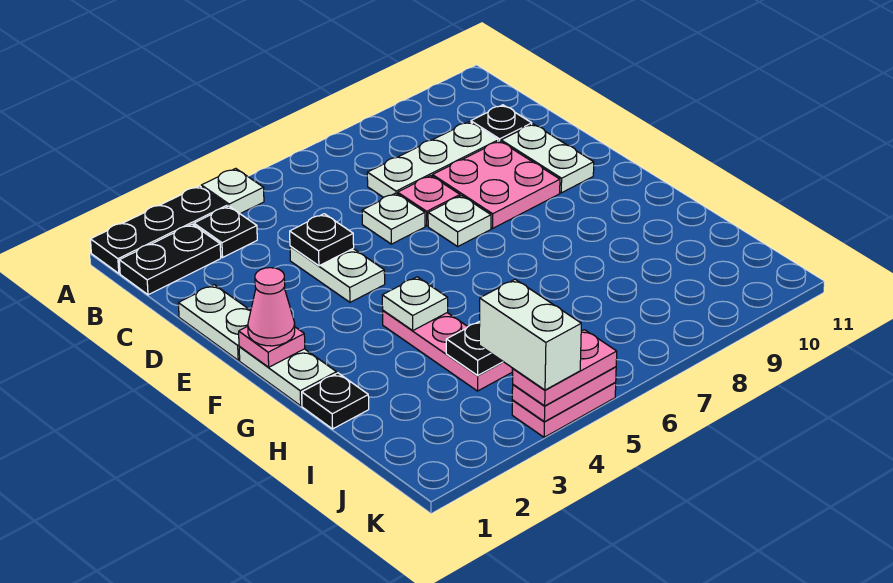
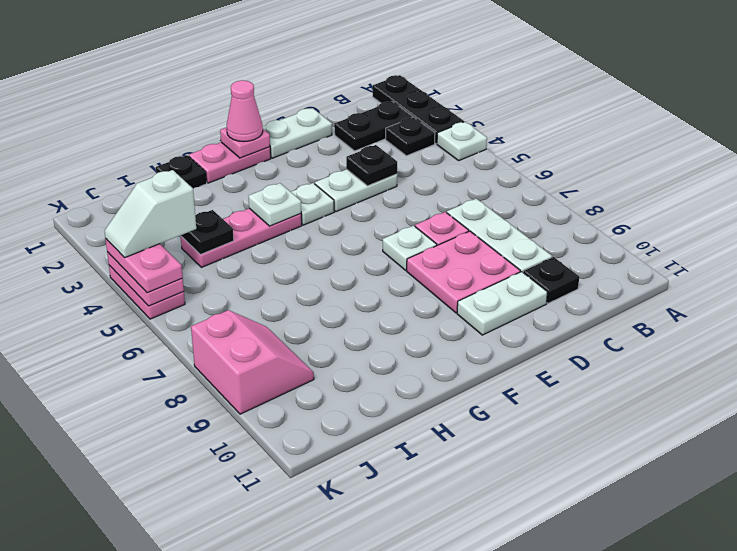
black 1x2 plate [119,224,221,295] -> black 1x2 plate turned to [334,101,413,151]
white 1x1 plate [362,193,425,244] -> white 1x1 plate moved to [291,183,334,225]
white 1x2 plate [239,346,336,406] -> pink 1x2 plate [189,142,271,183]
white 1x2 brick [479,279,581,390] -> white 1x2 slope [104,170,196,258]
none -> pink 2x2 slope [191,310,314,414]

